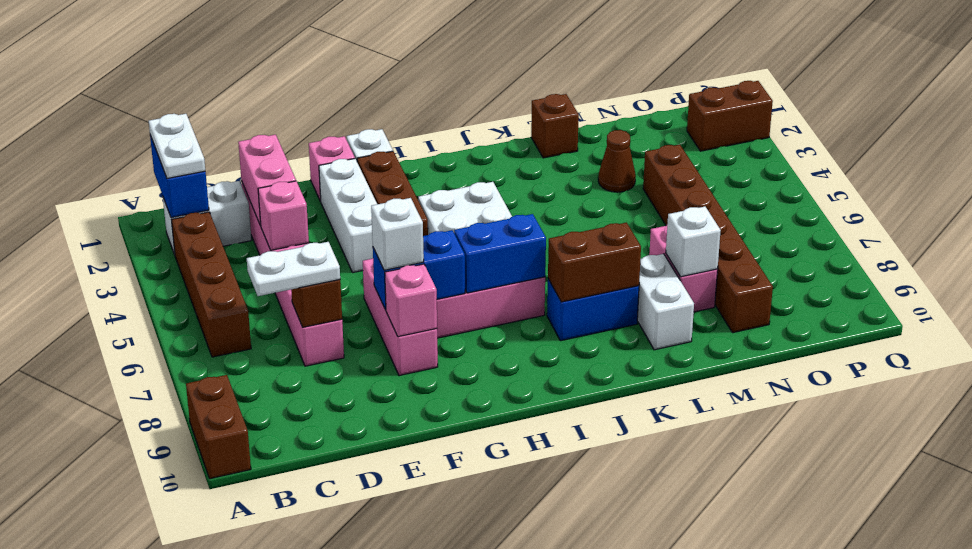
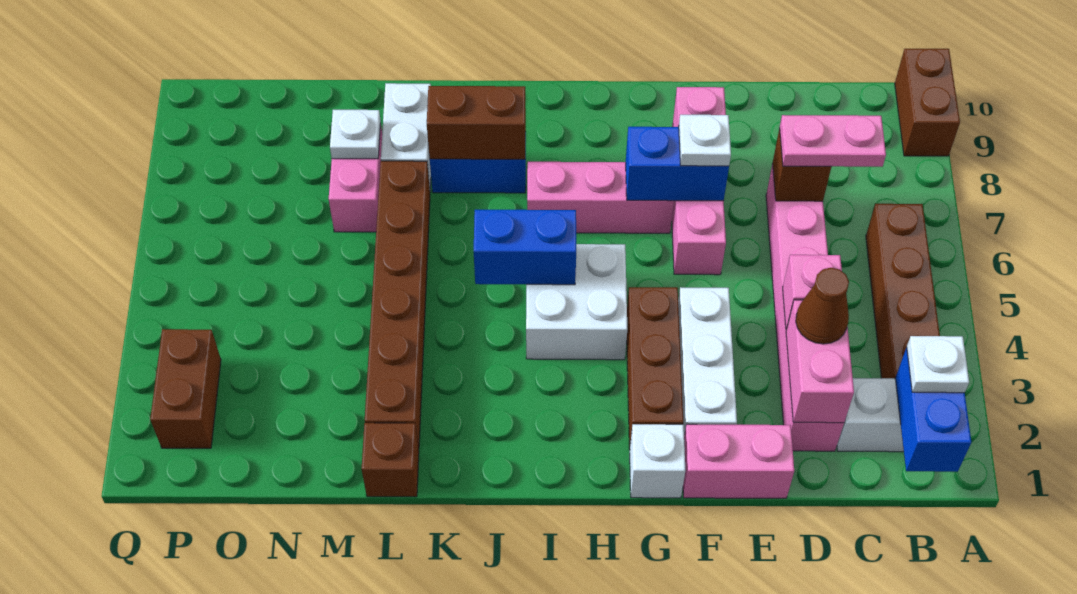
white 1x2 plate [149,114,205,178] -> white 1x1 plate [907,336,969,393]
white 1x2 plate [247,242,340,296] -> pink 1x2 plate [780,115,886,167]
pink 1x1 brick [309,136,355,201] -> pink 1x2 brick [683,424,794,498]
white 1x1 brick [371,198,424,270] -> white 1x1 plate [679,115,731,166]
blue 1x2 brick [454,214,546,293] -> blue 1x2 brick moved to [474,209,576,285]
brown 1x1 cone [598,130,636,192] -> brown 1x1 cone moved to [796,268,849,344]
white 1x1 brick [666,206,721,277] -> white 1x1 plate [330,110,381,159]
brown 1x6 brick [643,145,773,333] -> brown 1x6 brick moved to [365,161,430,448]
brown 1x2 brick [687,81,773,151] -> brown 1x2 brick turned to [150,329,221,448]

